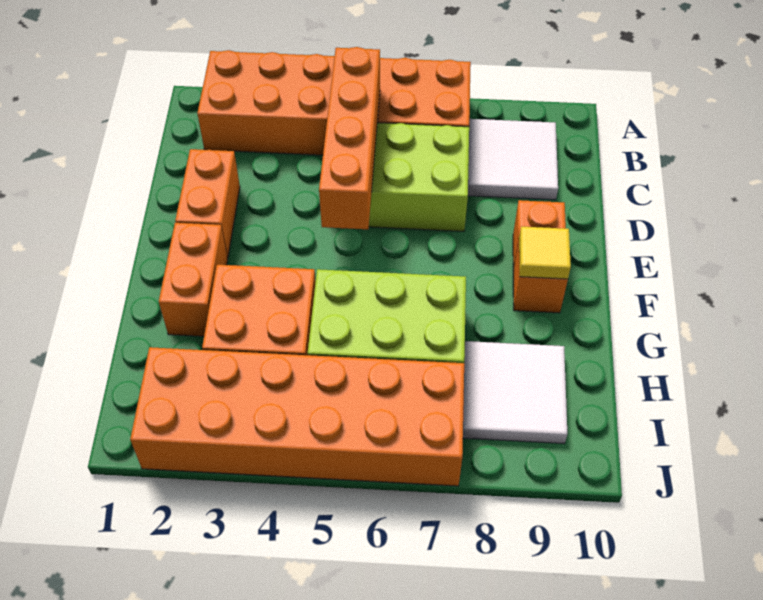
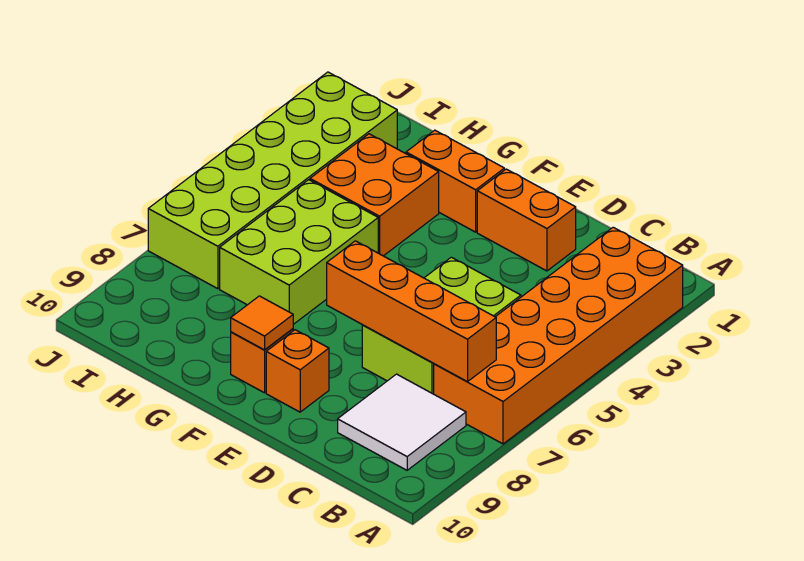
orange 1x4 brick [319,47,380,229] -> orange 1x4 brick moved to [327,241,496,382]
yellow 1x1 tile [519,227,571,279] -> orange 1x1 tile [231,296,293,350]
white 2x2 tile [463,341,567,444] -> none
orange 2x6 brick [130,347,464,486] -> lime 2x6 brick [148,72,397,289]

